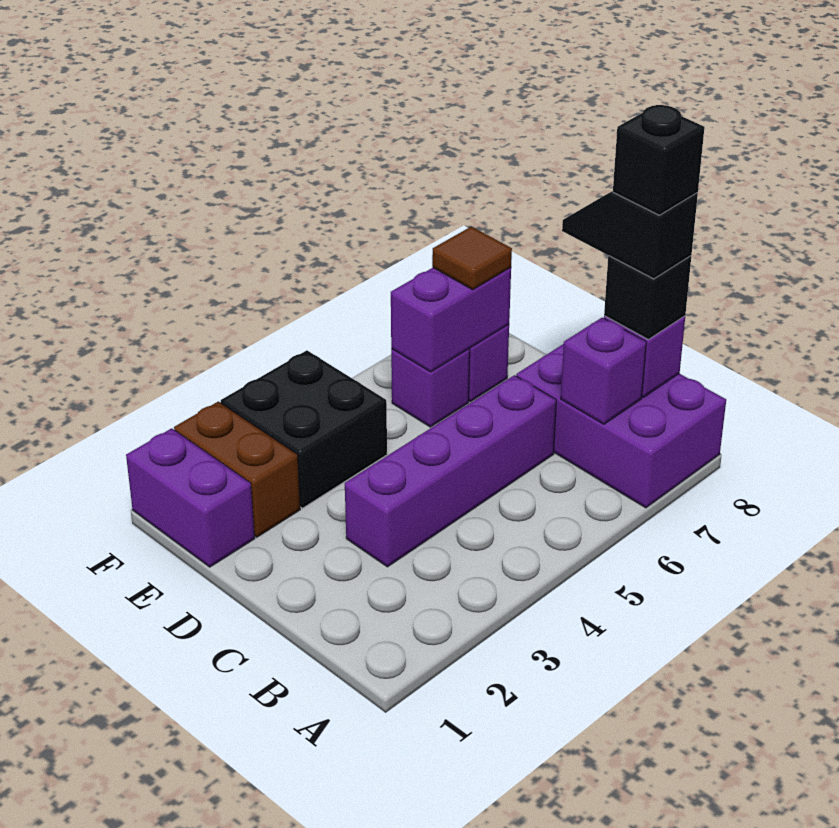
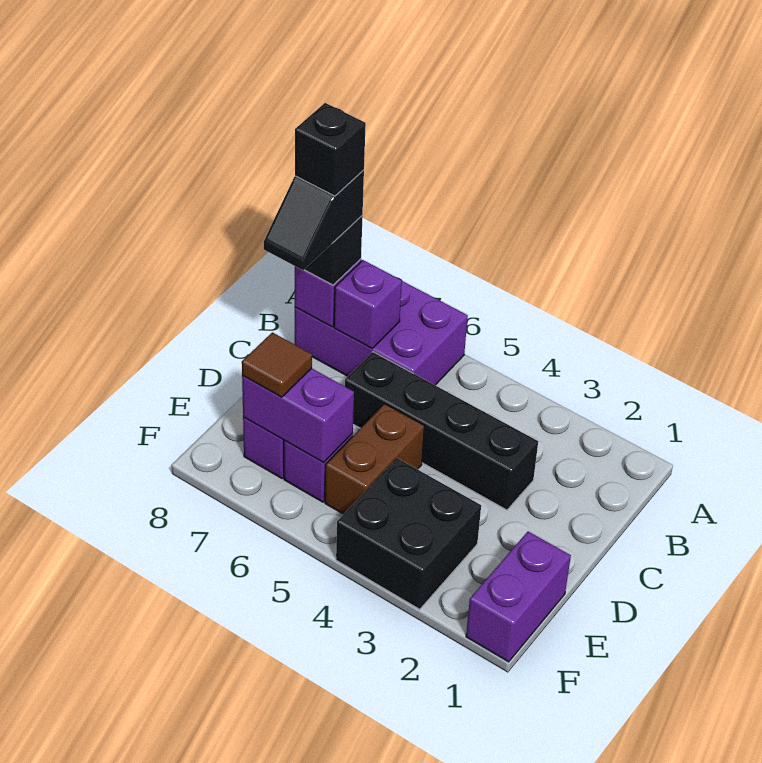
purple 2x3 brick [516,344,726,508] -> purple 2x3 brick turned to [295,260,468,385]
purple 1x4 brick [345,375,556,567] -> black 1x4 brick [345,352,538,510]
brown 1x2 brick [174,401,300,537] -> brown 1x2 brick moved to [325,404,424,514]

